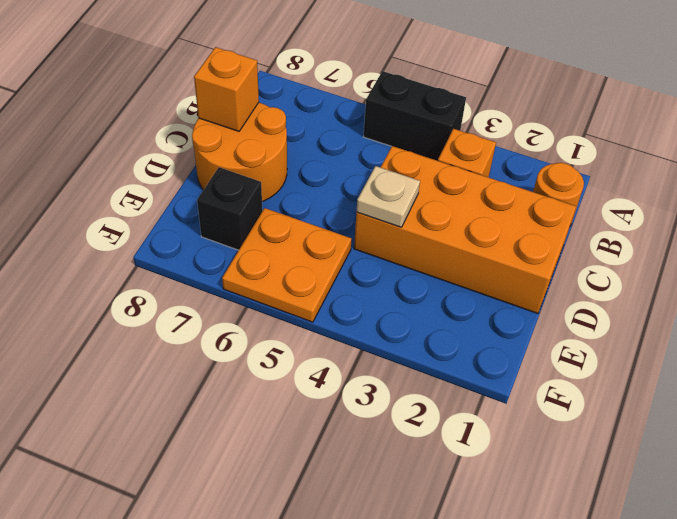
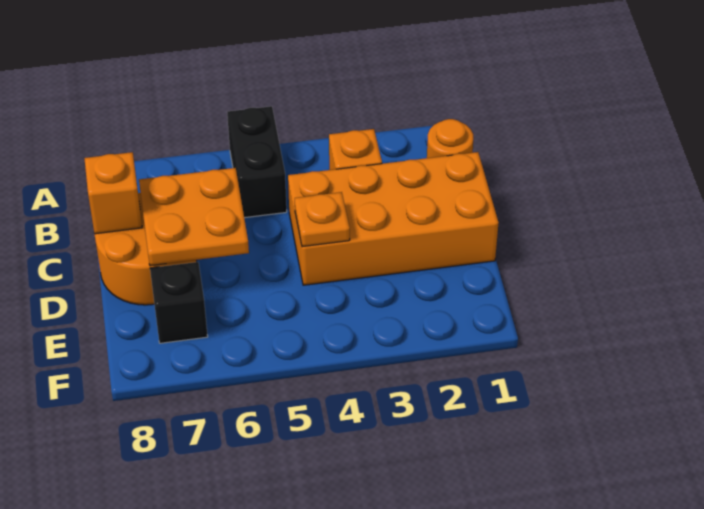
black 1x2 brick [363,71,466,161] -> black 1x2 brick turned to [227,106,287,218]
tan 1x1 plate [356,166,420,227] -> orange 1x1 plate [295,192,350,247]
orange 2x2 plate [222,208,352,322] -> orange 2x2 plate moved to [139,168,249,266]

